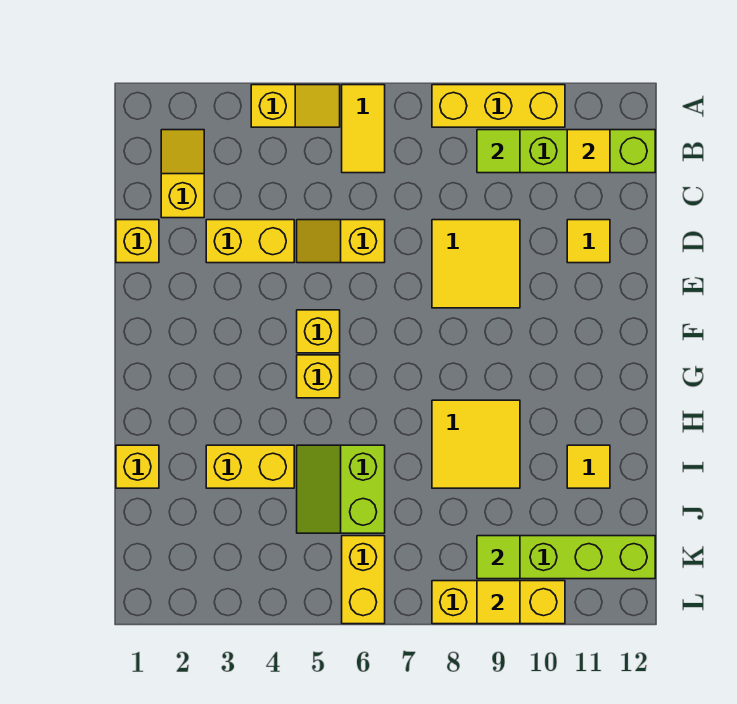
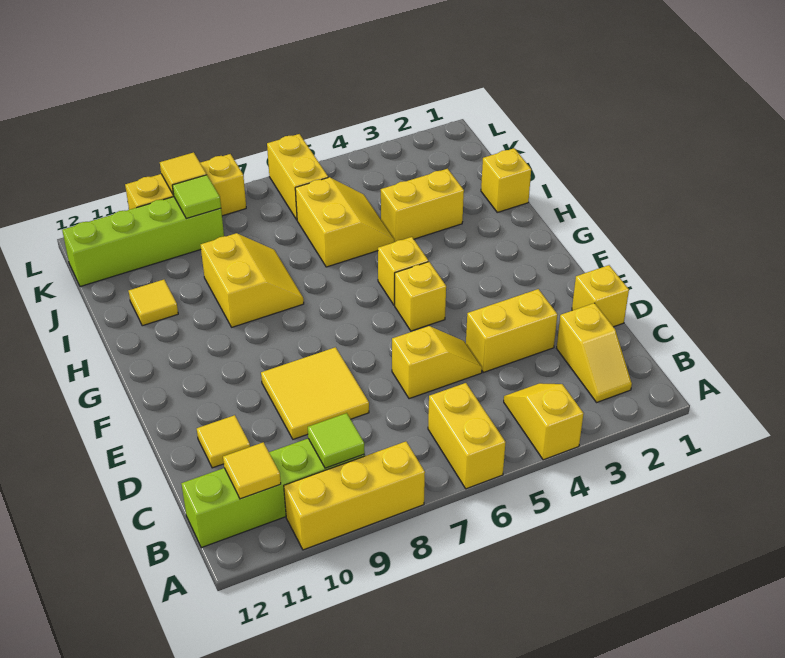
yellow 1x2 slope [251,85,340,127] -> yellow 1x2 slope turned to [504,383,584,460]
yellow 1x2 tile [342,85,385,173] -> yellow 1x2 brick [428,383,506,489]
yellow 2x2 tile [432,400,520,488] -> yellow 2x2 slope [201,233,304,327]
lime 2x2 slope [297,445,385,533] -> yellow 2x2 slope [295,177,394,267]

